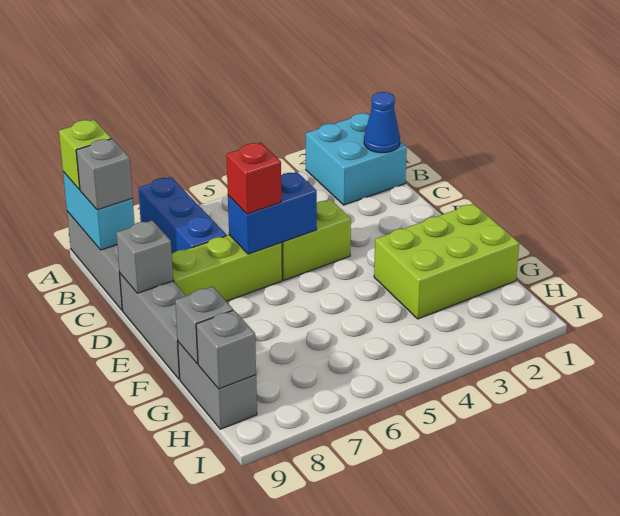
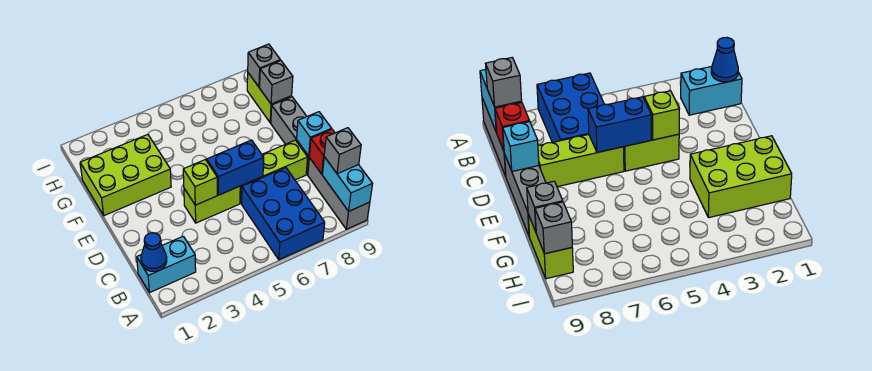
cyan 2x2 brick [306,113,407,205] -> cyan 1x2 brick [137,236,196,293]
blue 1x3 brick [138,177,226,254] -> blue 2x3 brick [242,168,325,260]
lime 1x1 brick [59,120,111,190] -> lime 1x1 brick moved to [183,160,217,205]
red 1x1 brick [226,143,281,214] -> red 1x1 brick moved to [309,130,335,174]
grey 1x1 brick [116,220,173,293] -> cyan 1x1 brick [297,112,332,156]
grey 1x2 brick [178,342,257,429] -> lime 1x2 brick [247,73,292,123]

